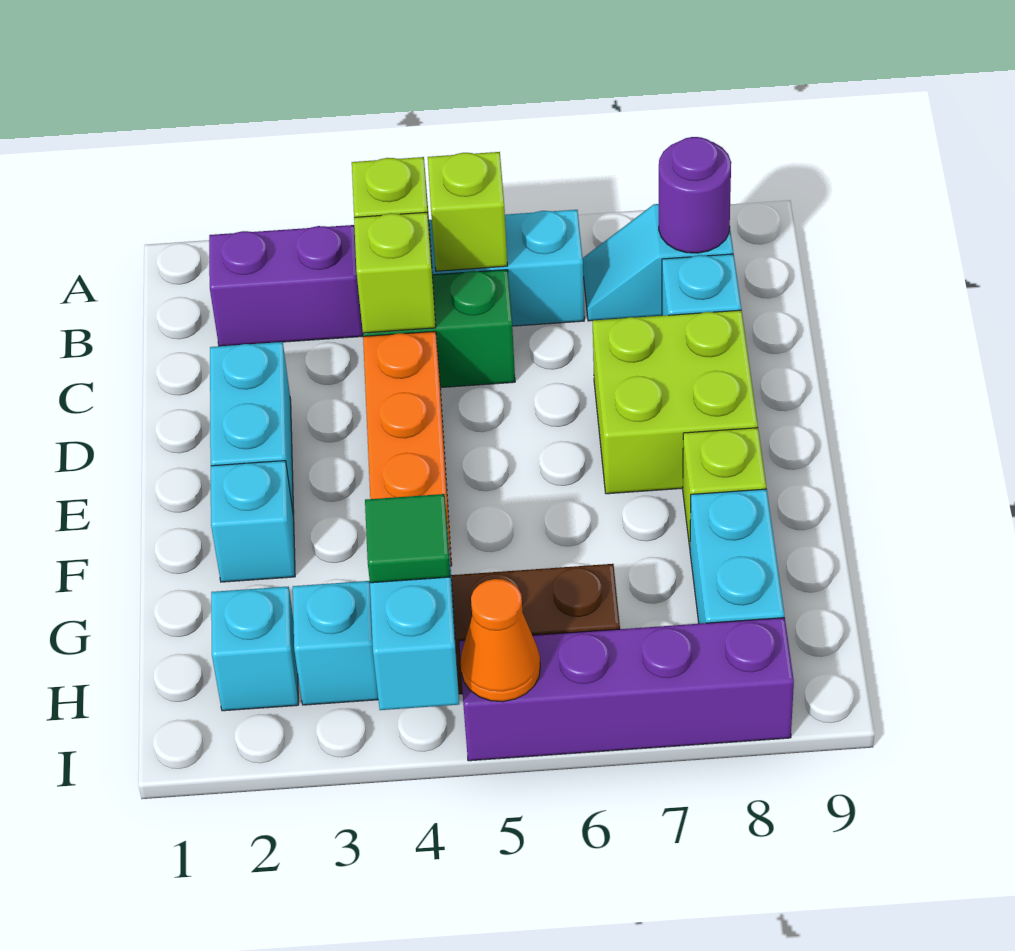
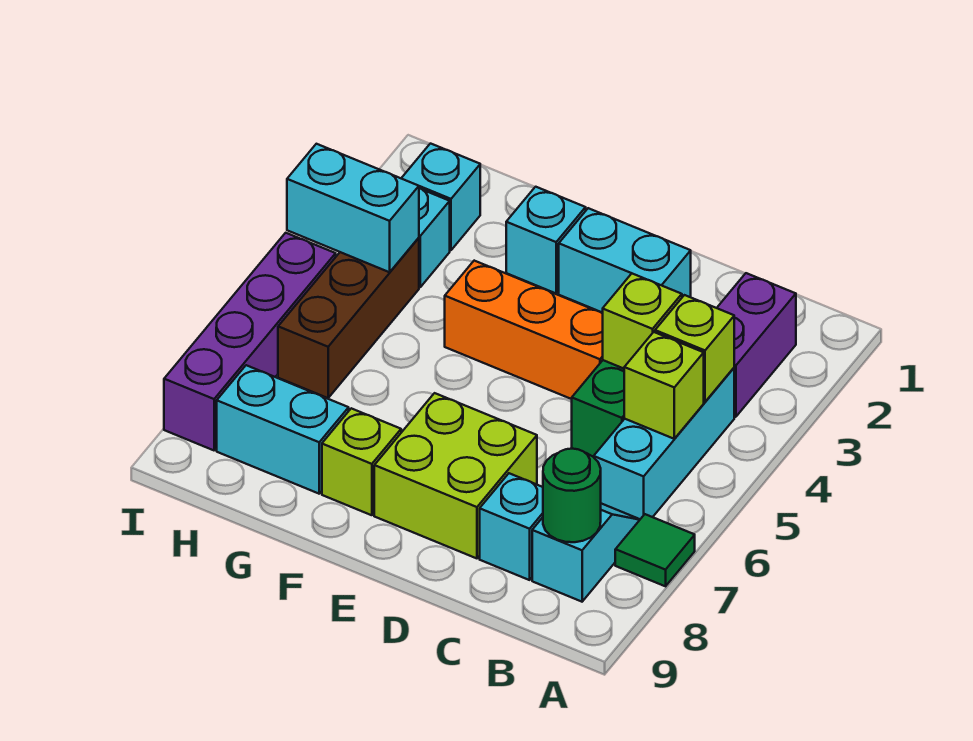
purple 1x1 round brick [659,137,731,253] -> green 1x1 round brick [543,449,601,542]
green 1x1 tile [365,494,450,583] -> green 1x1 tile moved to [615,514,695,586]
orange 1x1 cone [461,579,540,702] -> none

